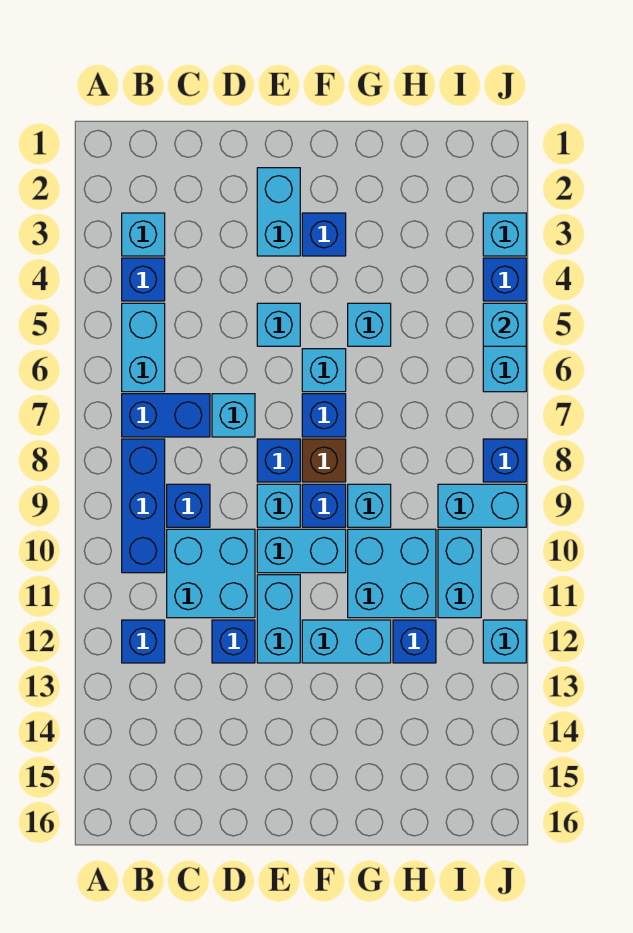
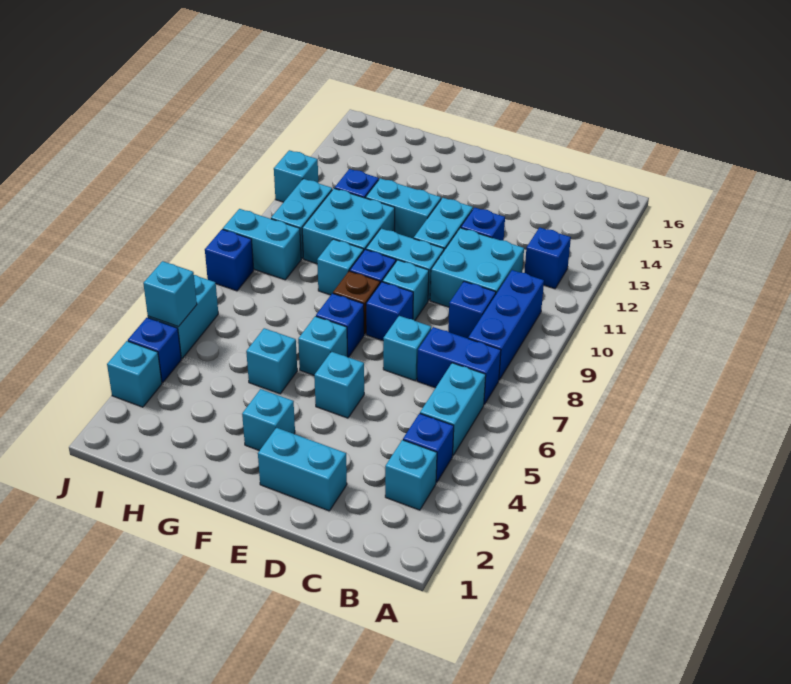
cyan 1x2 brick [257,168,300,256] -> cyan 1x2 brick turned to [258,428,347,511]
blue 1x1 brick [302,213,346,256] -> cyan 1x1 brick [242,389,295,451]

